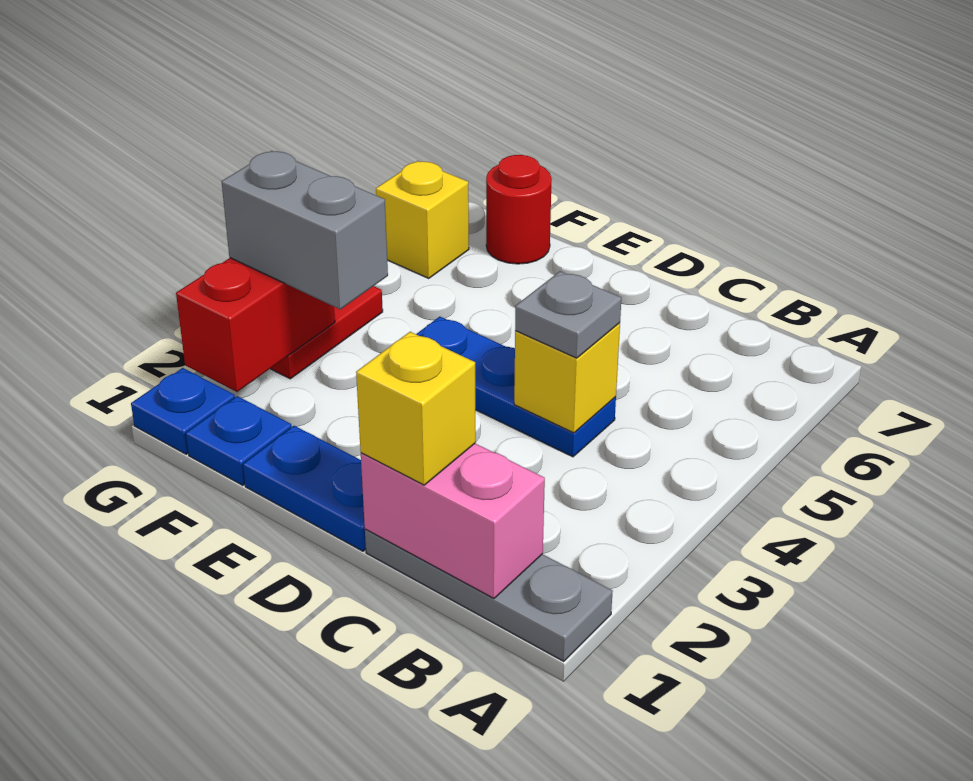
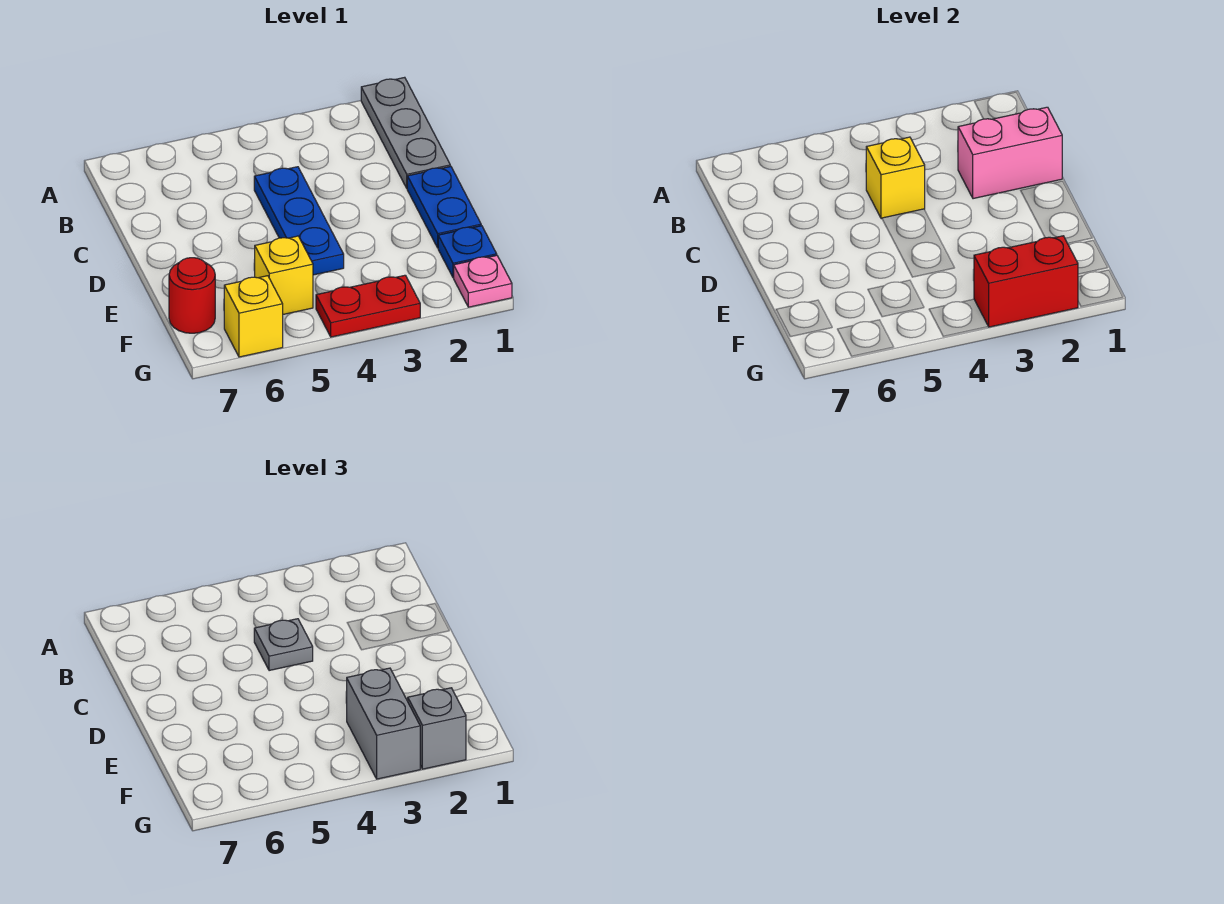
pink 1x2 brick [361,444,545,598] -> pink 1x2 brick turned to [958,107,1062,199]
yellow 1x1 brick [356,332,476,485] -> yellow 1x1 brick moved to [255,236,313,314]
blue 1x1 plate [131,368,235,454] -> pink 1x1 plate [454,255,512,307]
none -> grey 1x1 brick [408,688,466,769]

